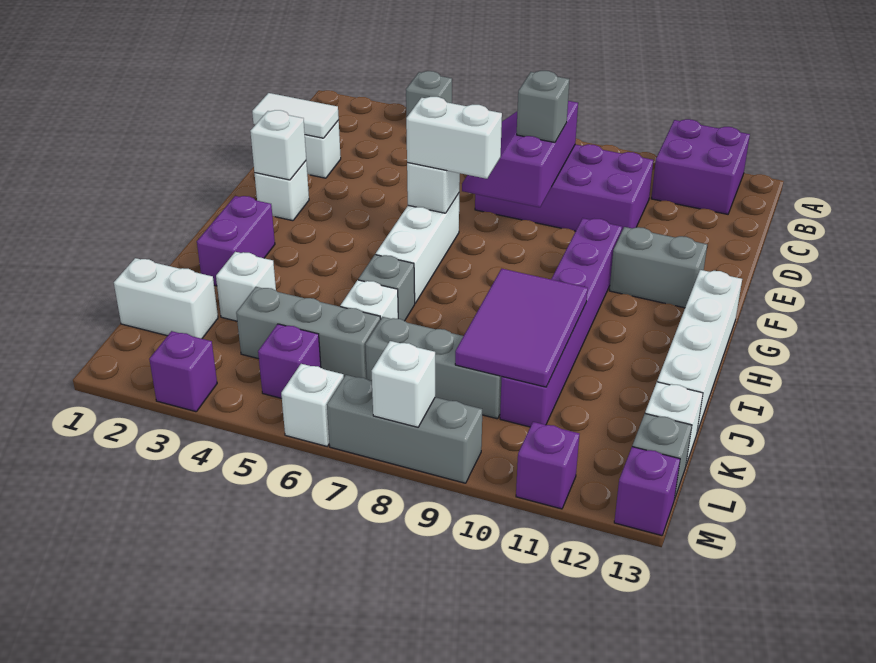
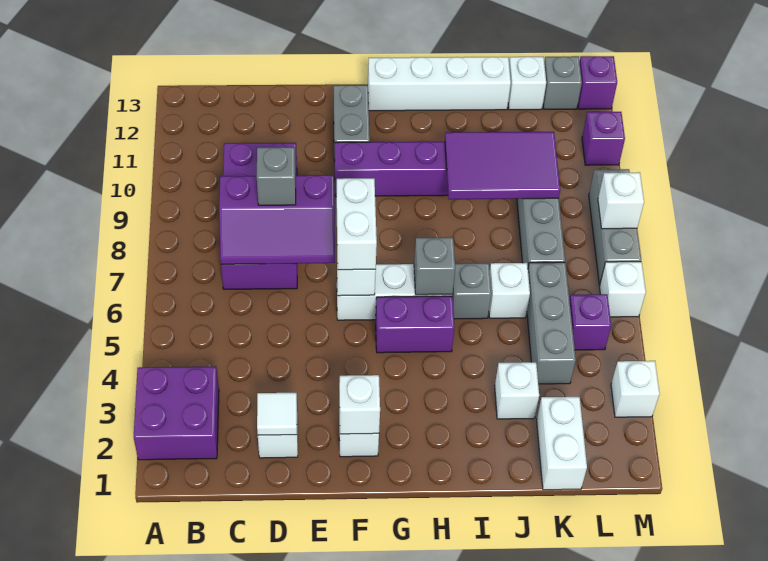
grey 1x1 brick [406,71,452,118] -> grey 1x1 brick moved to [414,237,455,295]
purple 2x2 brick [651,119,750,214] -> purple 2x2 brick moved to [134,366,219,460]
white 1x2 tile [252,93,339,138] -> white 1x1 tile [257,393,297,435]
purple 1x2 brick [197,196,275,286] -> purple 1x2 brick moved to [376,296,454,353]
purple 1x1 brick [149,331,217,412] -> white 1x1 brick [611,361,660,417]

